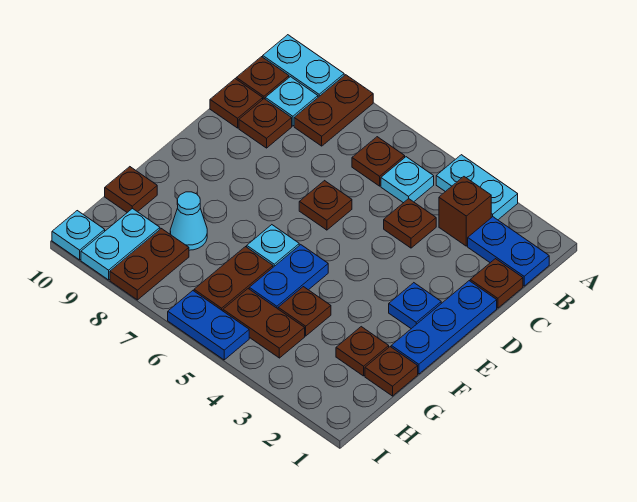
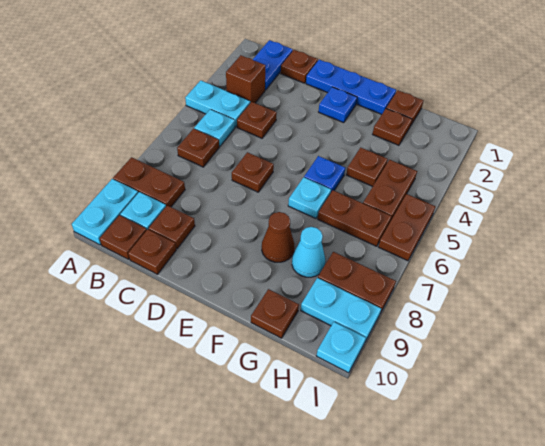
cyan 1x2 plate [436,155,518,220] -> cyan 1x2 plate turned to [185,80,250,127]
blue 1x2 plate [249,245,328,309] -> blue 1x1 plate [304,156,345,192]
none -> brown 1x1 cone [262,212,294,262]
blue 1x2 plate [168,291,249,360] -> brown 1x2 plate [378,194,435,261]

